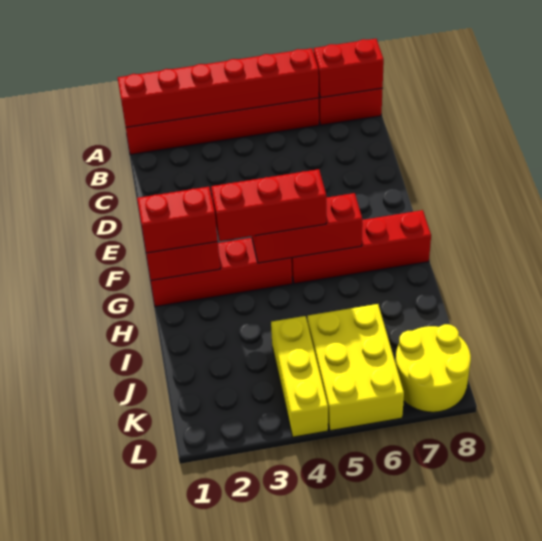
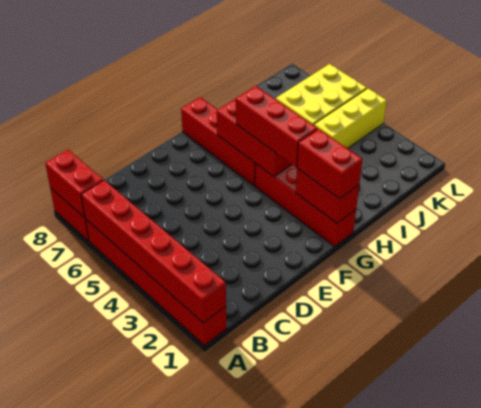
yellow 2x2 round brick [395,324,471,412] -> none

